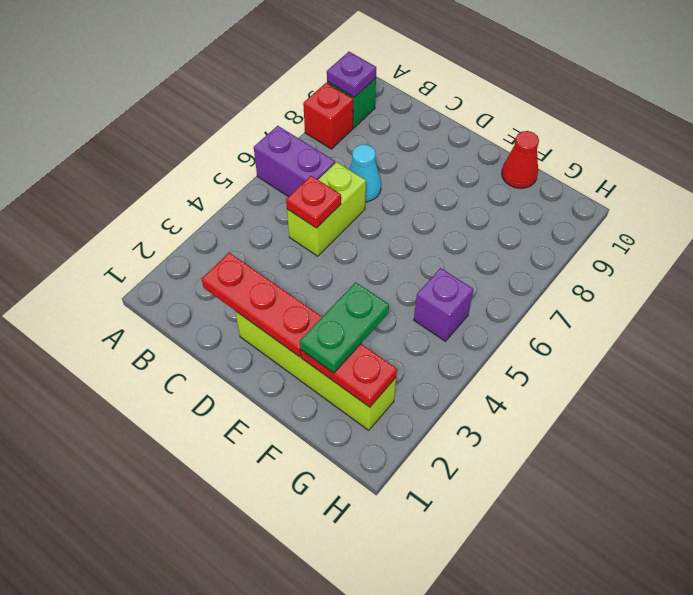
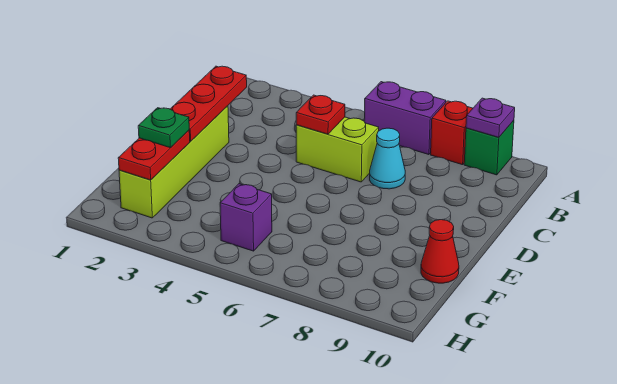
purple 1x2 brick [254,126,335,197] -> purple 1x2 brick turned to [364,82,446,155]
green 1x2 plate [300,282,389,373] -> green 1x1 plate [138,108,189,148]

